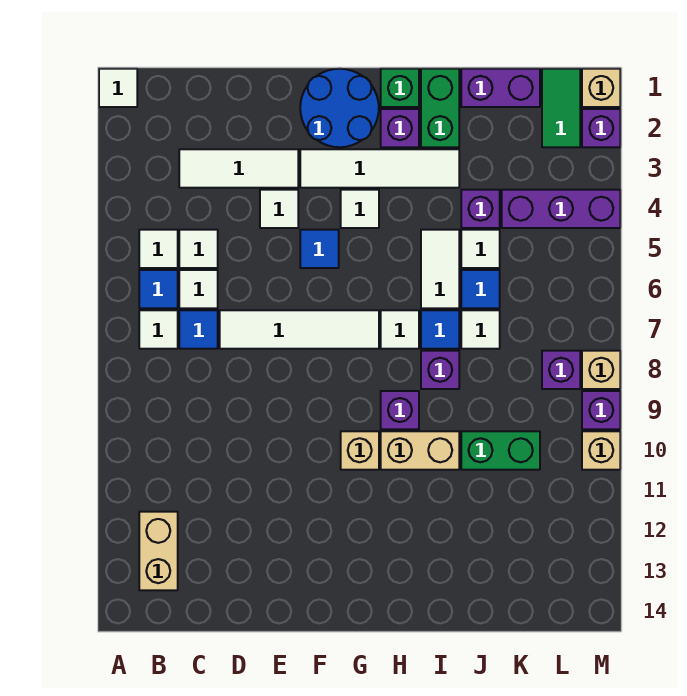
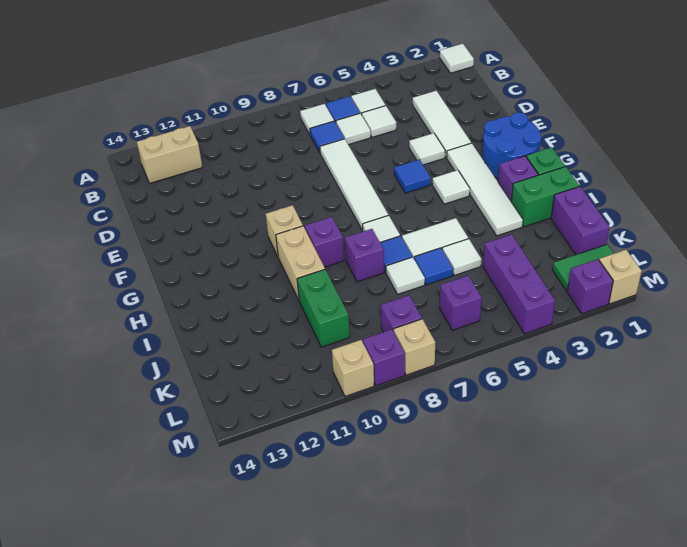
purple 1x1 brick [461,190,500,228] -> purple 1x1 brick moved to [440,276,482,330]

